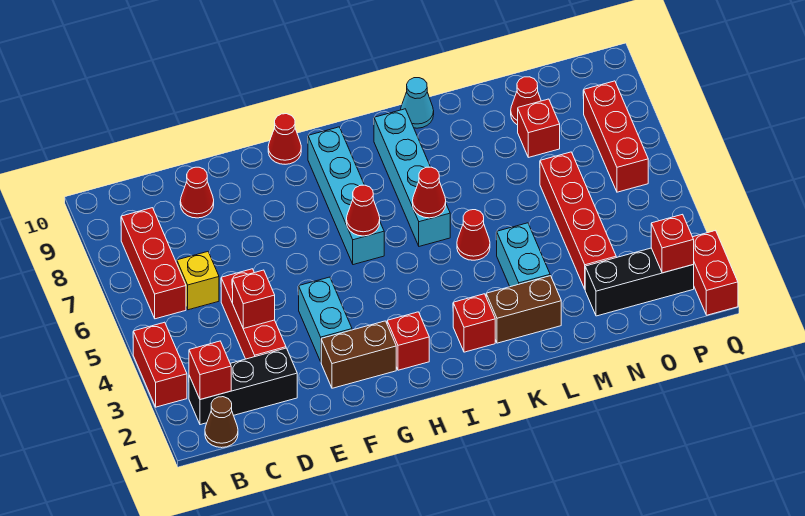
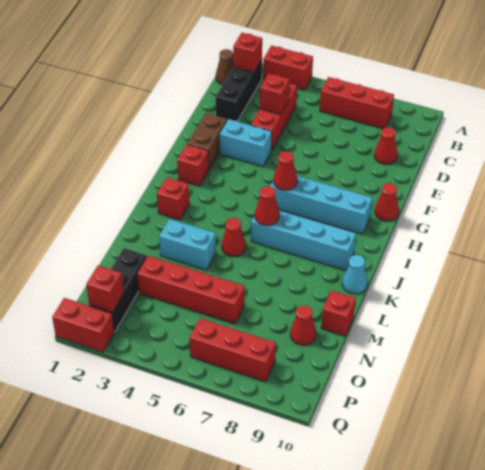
yellow 1x1 brick [177,252,219,310] -> none
red 1x3 brick [221,269,286,359] -> red 1x3 brick turned to [251,84,297,150]
brown 1x2 brick [486,276,561,343] -> none
red 1x1 brick [518,99,560,157] -> red 1x1 brick moved to [321,290,356,336]

